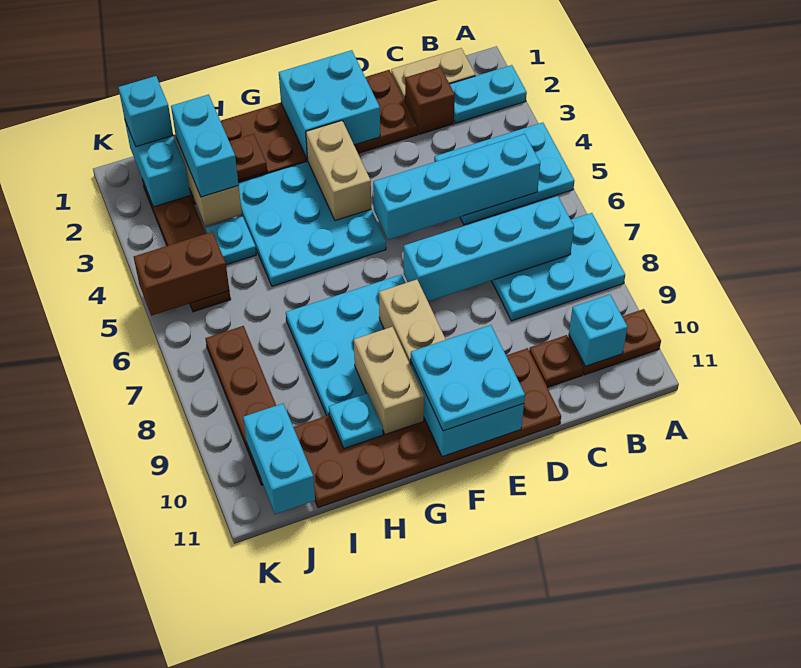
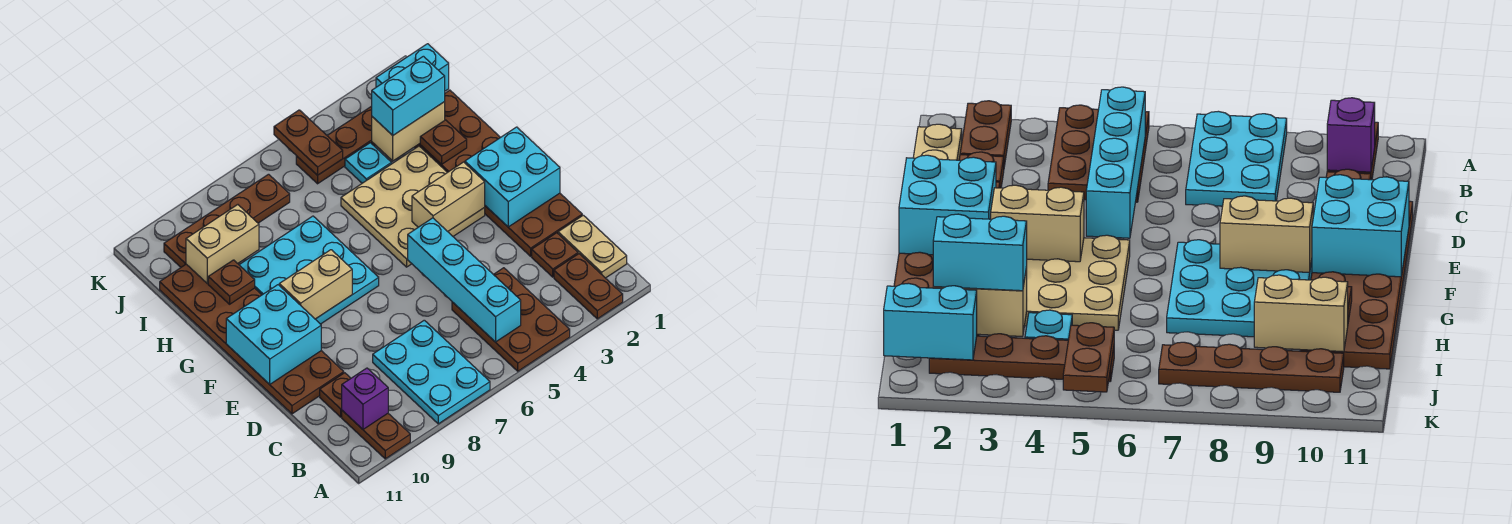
cyan 1x2 plate [450,65,527,123] -> brown 1x2 plate [554,254,623,319]
cyan 2x3 plate [434,122,574,225] -> brown 2x3 plate [452,268,570,371]
cyan 1x4 brick [404,196,574,301] -> none
cyan 1x1 brick [569,294,627,366] -> purple 1x1 brick [342,368,388,429]
brown 1x1 brick [405,67,455,134] -> brown 1x1 plate [532,233,578,277]
cyan 2x2 plate [411,325,525,431] -> none
cyan 3x3 plate [238,161,386,286] -> tan 3x3 plate [341,146,485,267]
tan 1x2 brick [354,327,424,434] -> tan 1x2 brick moved to [186,205,259,283]
cyan 1x1 plate [329,393,383,448] -> brown 1x1 plate [208,260,255,304]
cyan 1x1 brick [118,76,173,147] -> none
brown 1x2 brick [134,232,229,316] -> brown 1x2 plate [274,110,343,175]
cyan 1x2 brick [243,404,315,514] -> none

